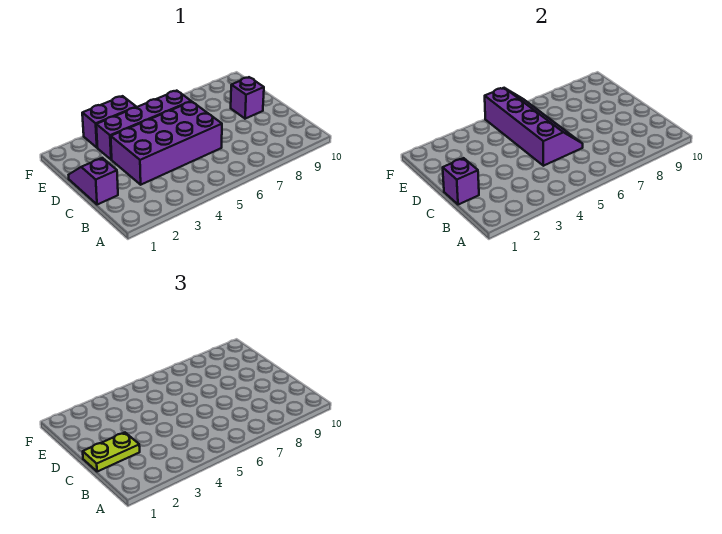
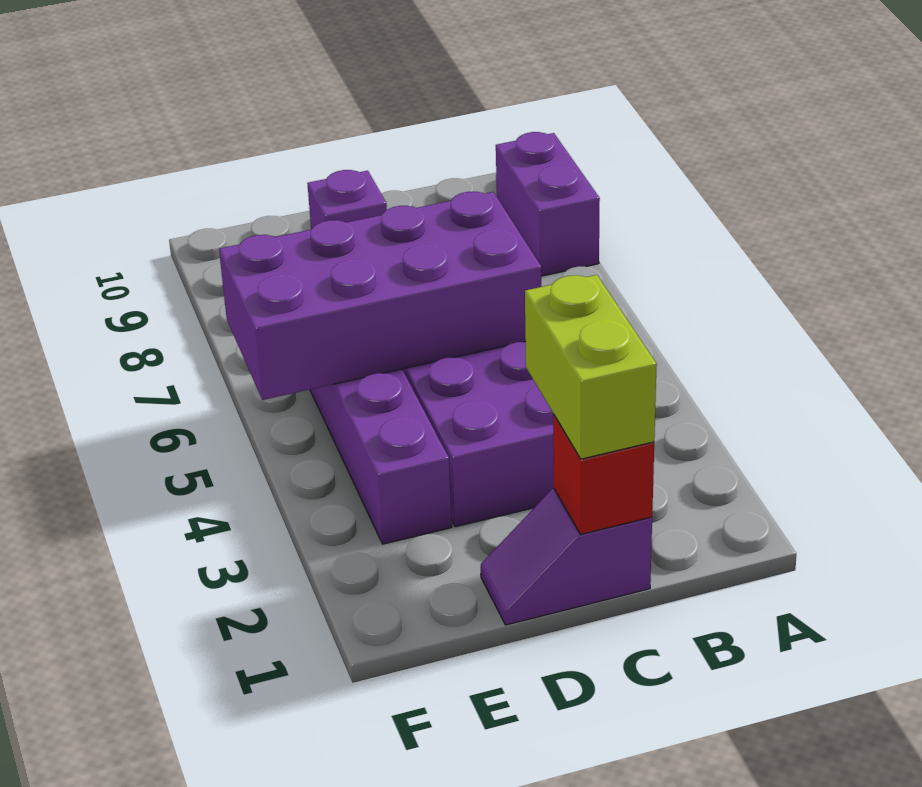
purple 1x1 brick [443,158,479,205] -> red 1x1 brick [553,414,654,534]
lime 1x2 plate [83,433,140,472] -> lime 1x2 brick [525,275,657,459]
purple 2x4 slope [485,88,583,166] -> purple 2x4 brick [219,192,541,400]
purple 1x2 brick [82,96,136,148] -> purple 1x2 brick moved to [496,132,600,276]

